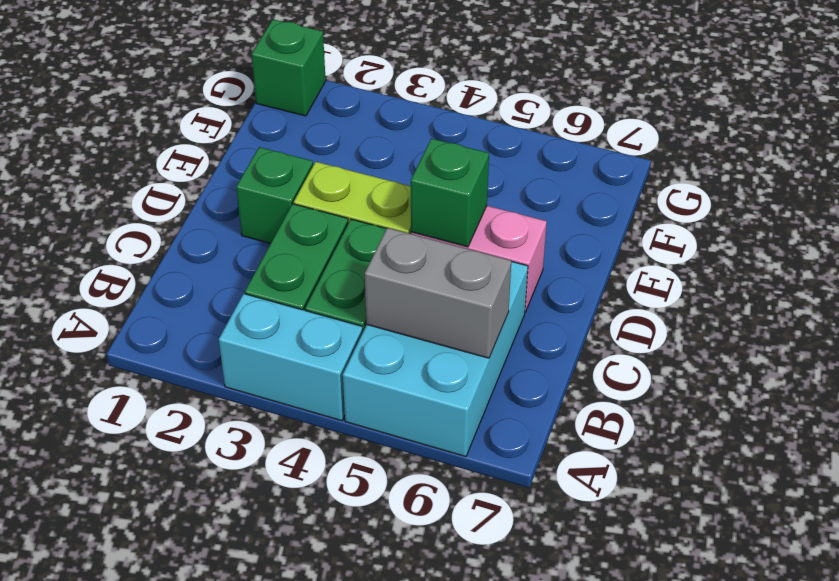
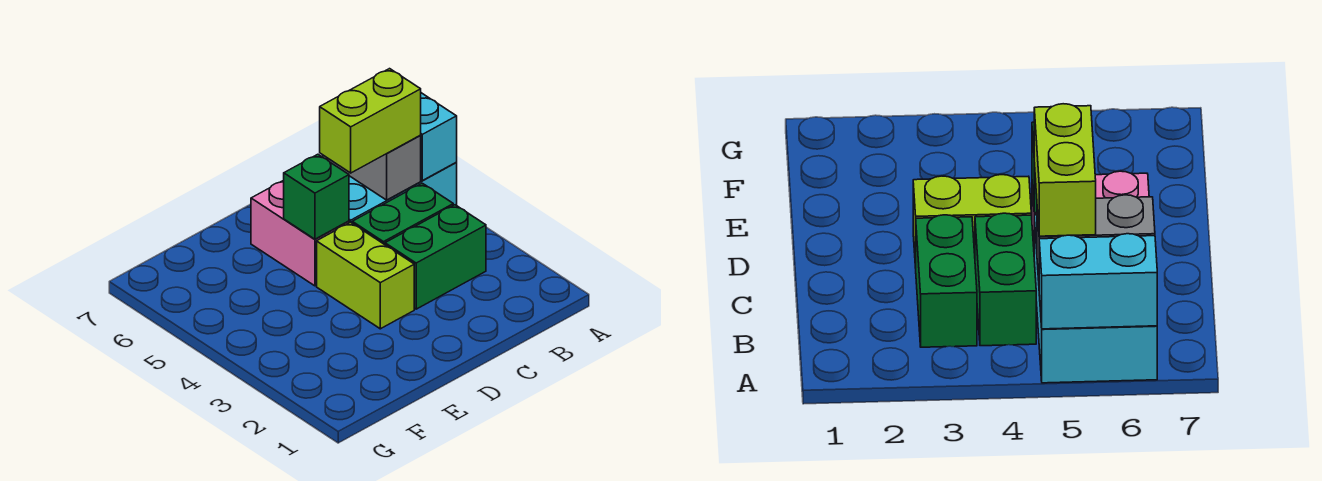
cyan 1x2 brick [219,294,363,421] -> cyan 1x2 brick moved to [420,93,457,181]
none -> lime 1x2 brick [320,69,421,173]
green 1x1 brick [236,147,313,244] -> none
green 1x1 brick [252,19,326,116] -> none

